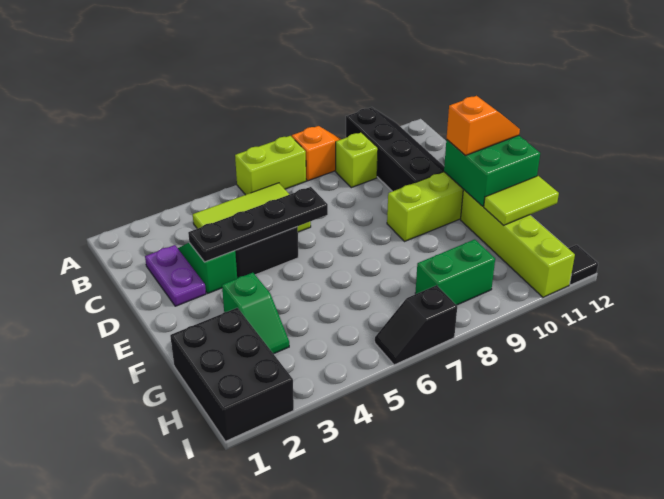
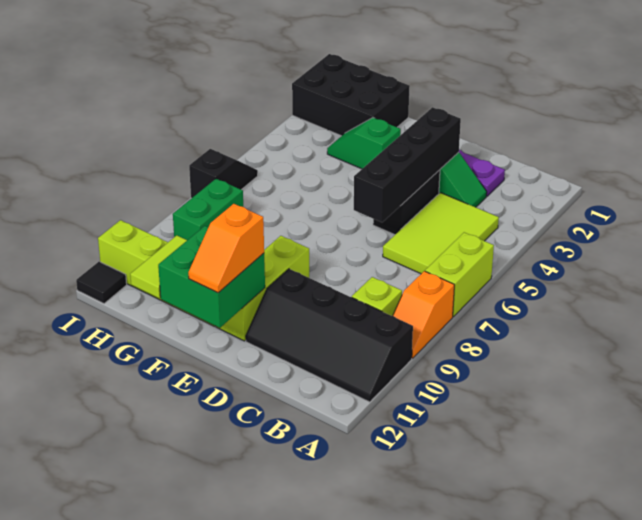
black 1x4 plate [188,187,328,262] -> black 1x4 brick [354,107,461,222]

